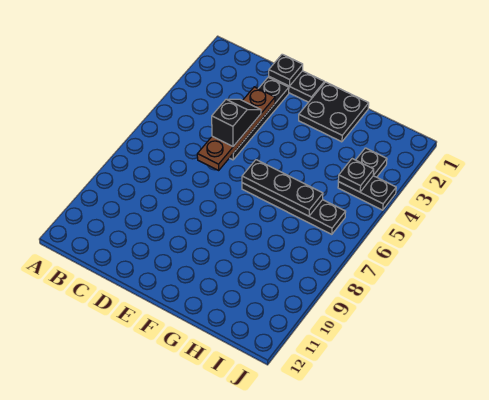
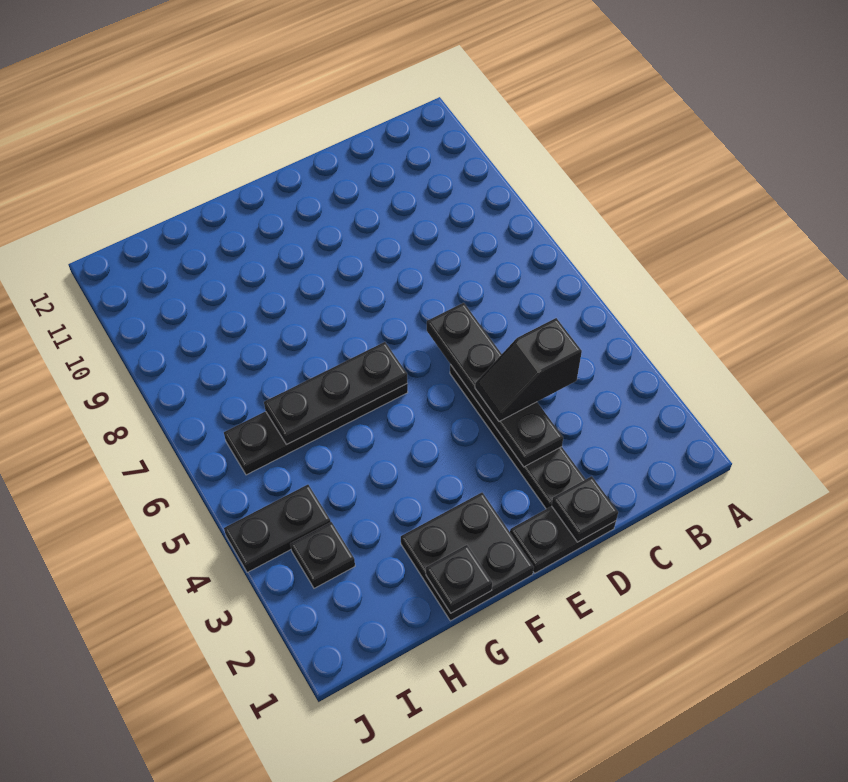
brown 1x4 plate [197,87,275,170] -> black 1x4 plate [427,303,563,467]
black 1x2 slope [212,99,261,146] -> black 1x2 slope turned to [475,318,582,421]
black 1x1 plate [338,159,374,192] -> black 1x1 plate moved to [426,545,492,613]

